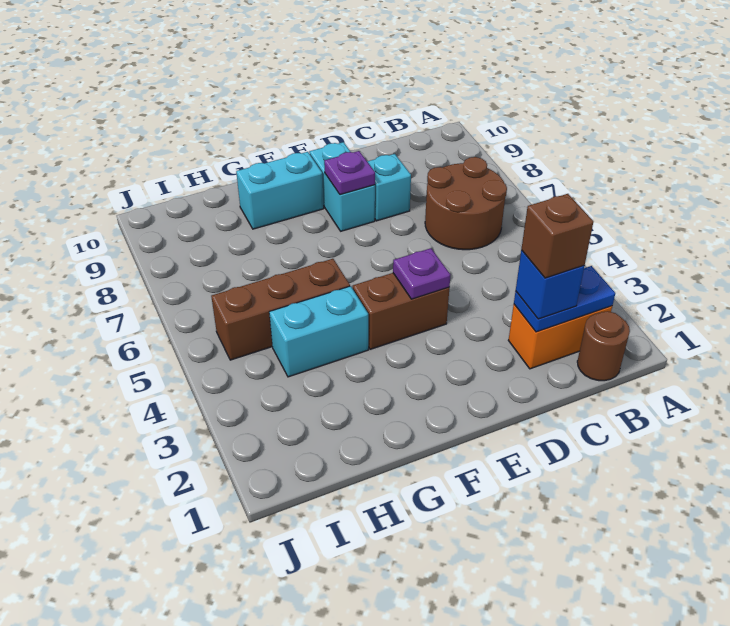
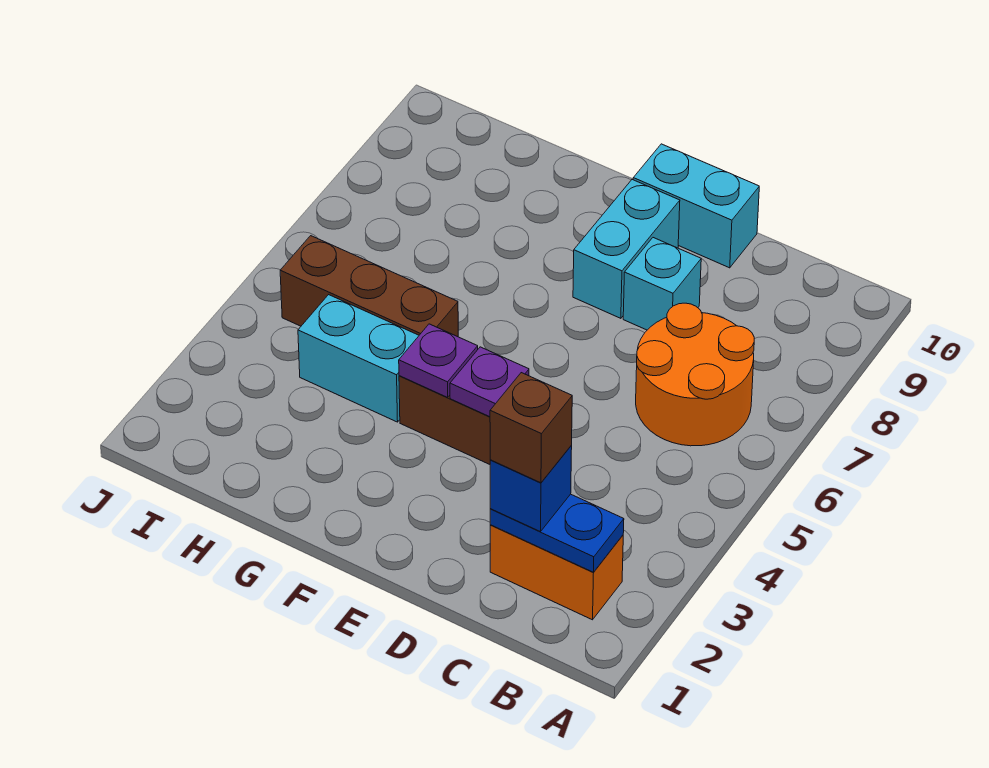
brown 1x1 round brick [577,311,630,381] -> none
brown 2x2 round brick [425,157,507,250] -> orange 2x2 round brick [636,303,754,446]
purple 1x1 plate [324,151,375,195] -> purple 1x1 plate moved to [399,324,478,397]
cyan 1x2 brick [236,152,324,229] -> cyan 1x2 brick moved to [633,144,759,268]

